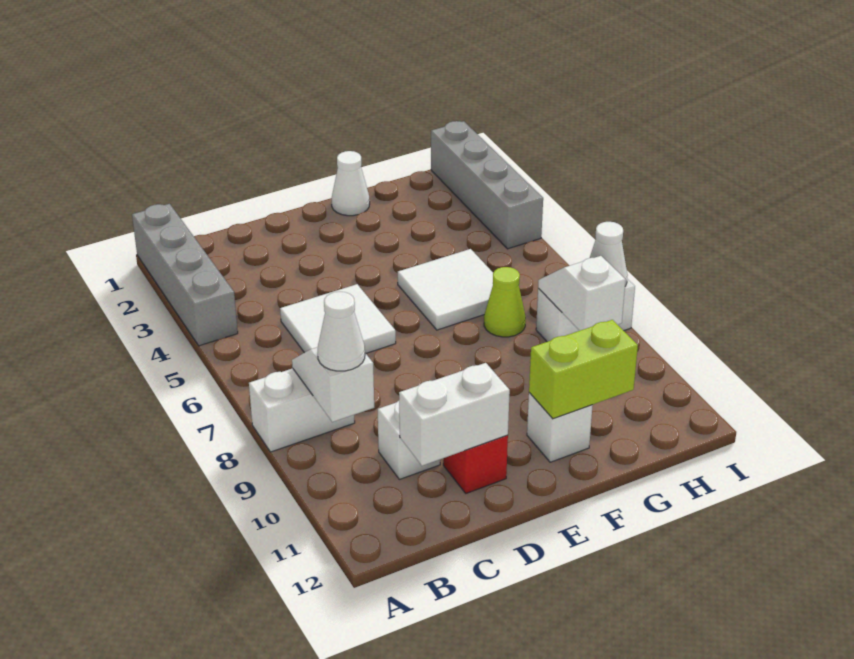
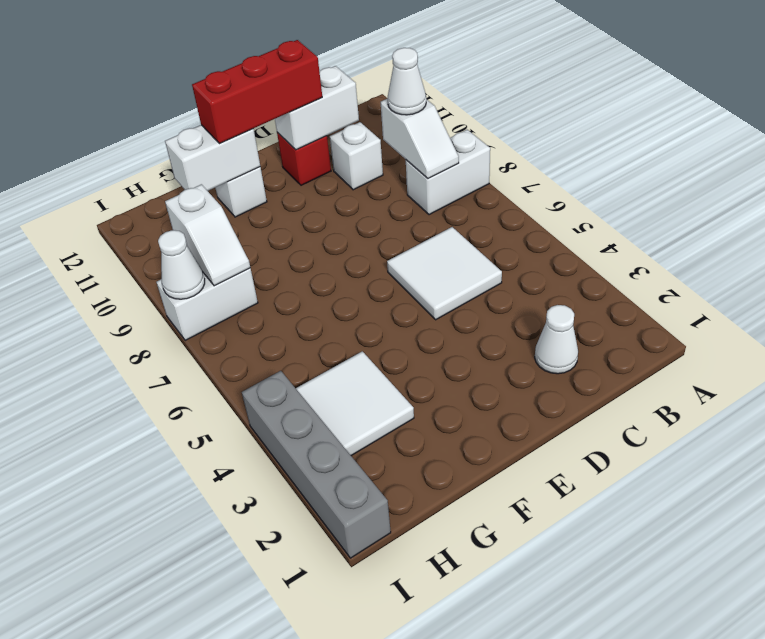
grey 1x4 brick [132,204,238,346] -> none
none -> red 1x3 brick [192,40,322,144]
white 1x1 cone [332,151,370,216] -> white 1x1 cone moved to [535,305,578,374]
white 2x2 tile [398,249,493,330] -> white 2x2 tile moved to [296,351,414,456]
lime 1x2 brick [529,320,638,419] -> white 1x2 brick [165,125,260,191]
lime 1x1 cone [484,267,526,337] -> none

